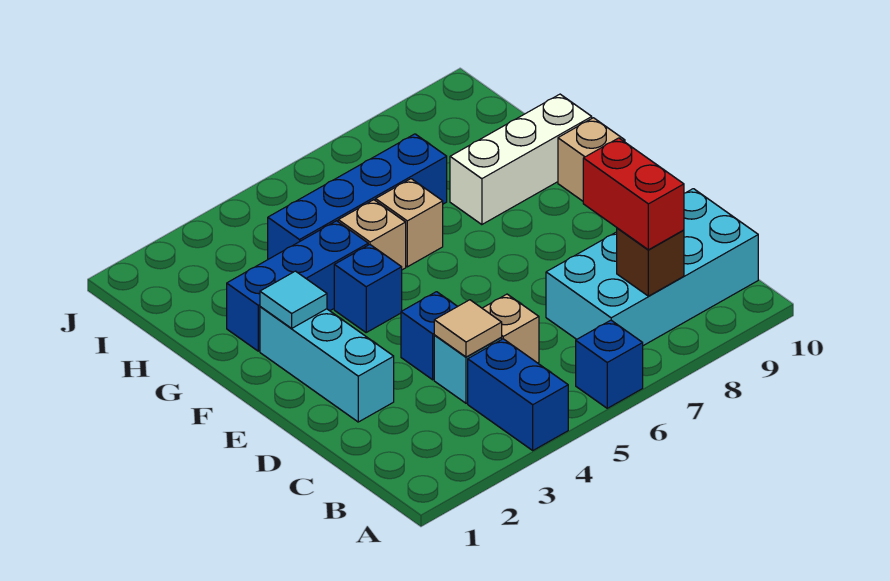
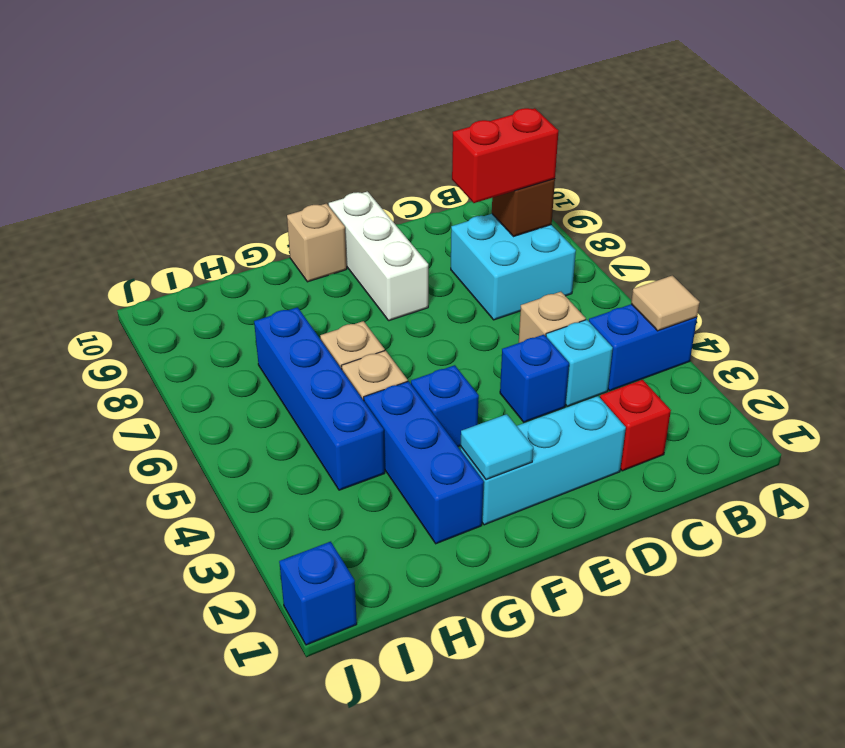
blue 1x1 brick [576,320,643,408] -> blue 1x1 brick moved to [279,542,357,645]
cyan 2x4 brick [546,189,758,346] -> cyan 2x2 brick [451,214,576,320]
none -> red 1x1 brick [600,380,671,471]
tan 1x1 tile [434,300,502,357] -> tan 1x1 tile moved to [631,275,700,331]
white 1x3 brick [450,94,592,225] -> white 1x3 brick moved to [329,191,428,321]

